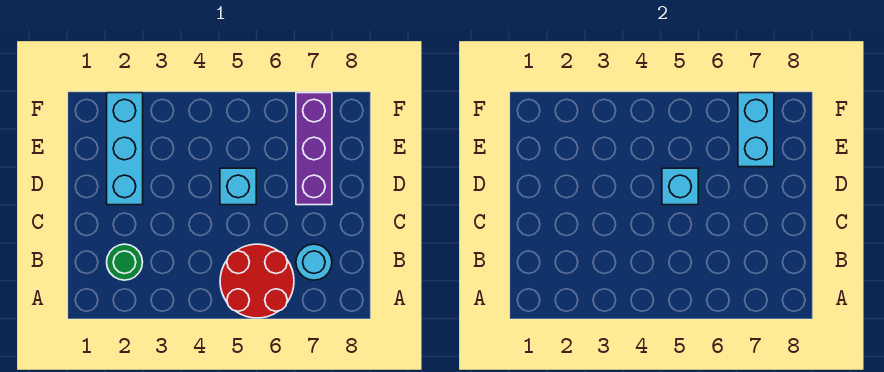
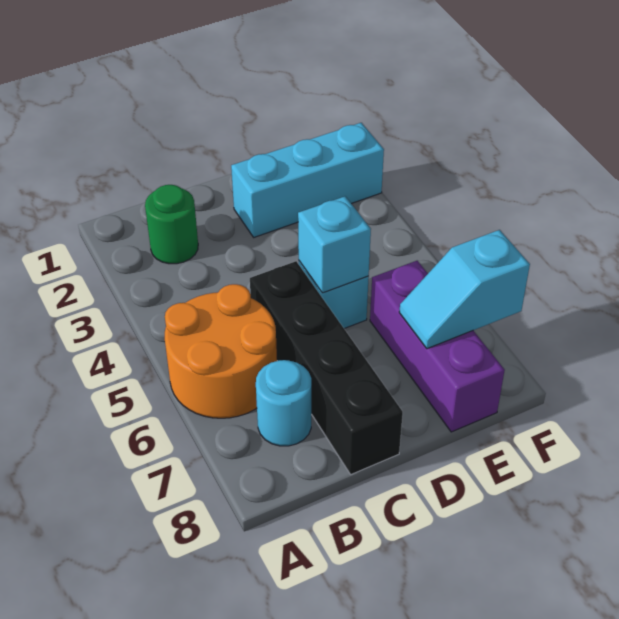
red 2x2 round brick [220,244,294,318] -> orange 2x2 round brick [165,284,277,418]
none -> black 1x4 brick [250,261,403,474]
purple 1x3 brick [296,93,332,205] -> purple 1x3 brick turned to [370,261,505,432]
cyan 1x2 brick [738,93,774,167] -> cyan 1x2 slope [399,230,530,349]

